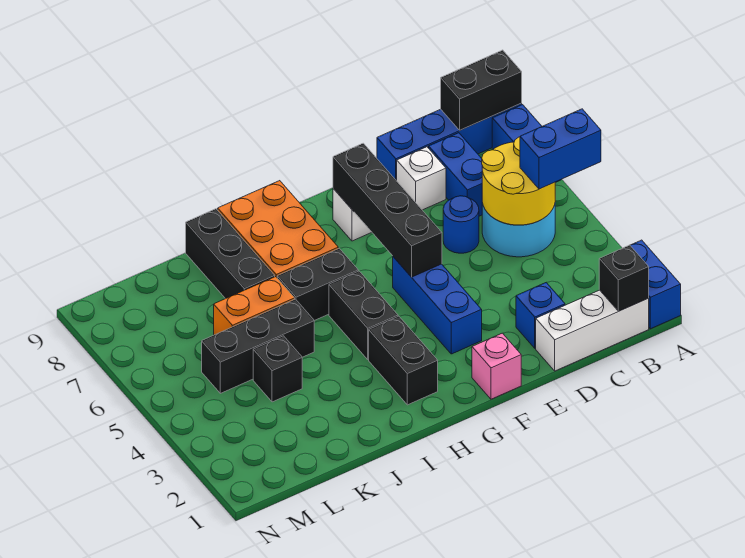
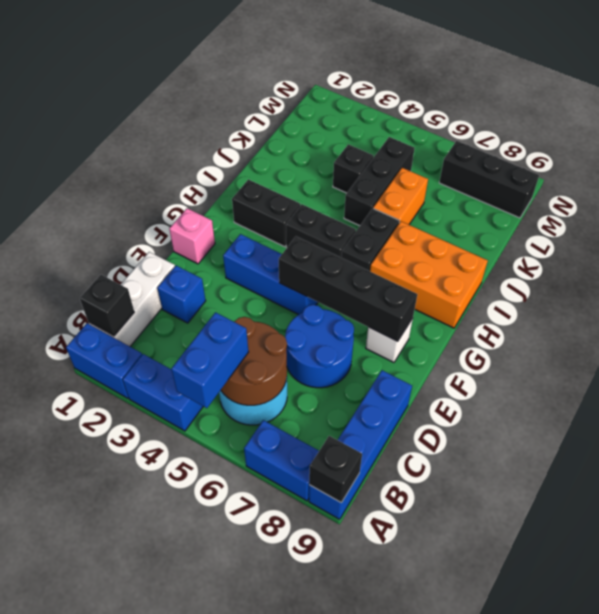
black 1x2 brick [441,50,522,130] -> black 1x1 brick [309,436,362,503]
yellow 2x2 round brick [482,137,555,225] -> brown 2x2 round brick [221,317,287,405]
blue 1x2 brick [429,133,482,216] -> blue 1x2 brick moved to [123,354,203,431]
blue 1x1 round brick [443,196,479,253] -> blue 2x2 round brick [285,305,354,388]
white 1x1 brick [397,147,446,210] -> none
black 1x3 brick [186,209,275,299] -> black 1x3 brick moved to [439,141,539,218]

